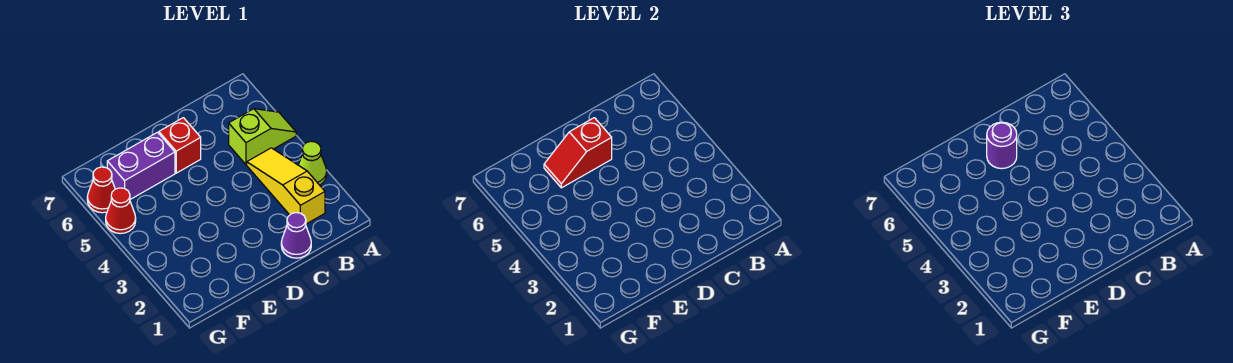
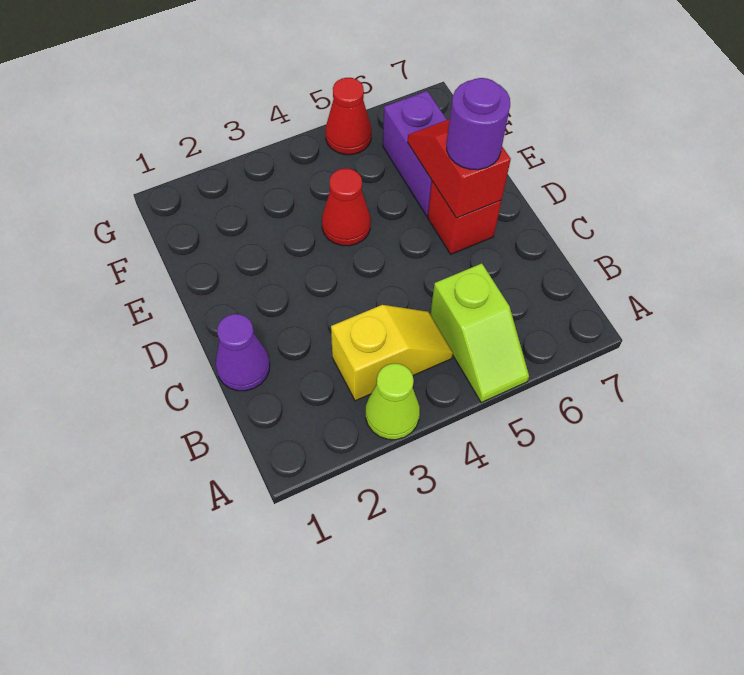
yellow 1x3 slope [247,148,325,224] -> yellow 1x2 slope [331,305,453,401]
red 1x1 cone [87,167,115,213] -> red 1x1 cone moved to [322,168,371,246]

